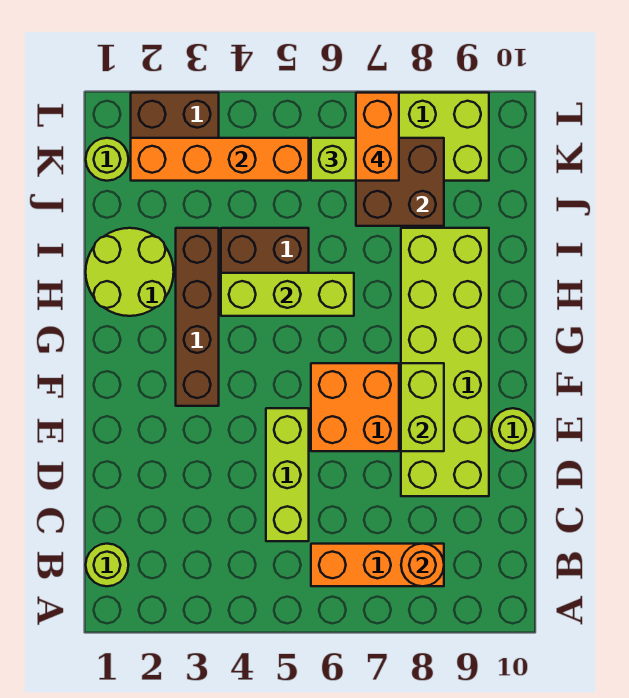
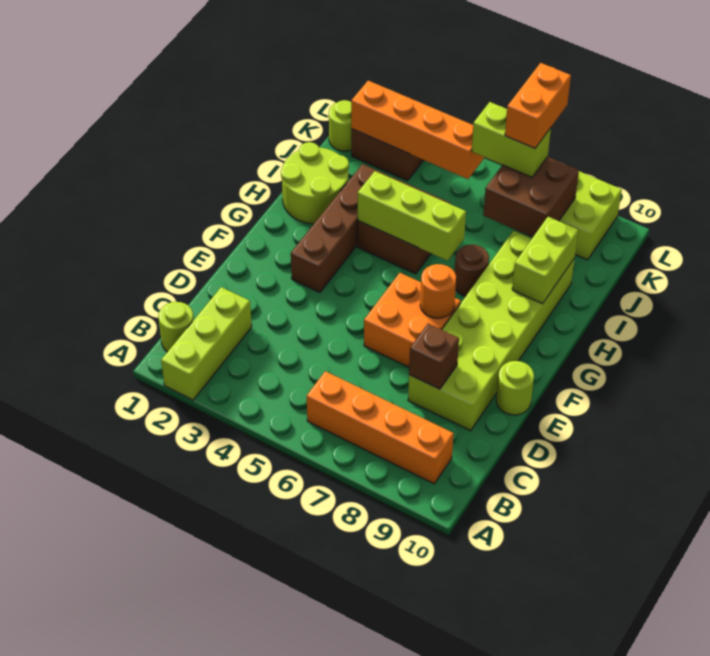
orange 1x3 brick [311,544,444,586] -> orange 1x4 brick [307,371,454,484]
orange 1x1 round brick [401,544,444,586] -> orange 1x1 round brick moved to [420,264,456,318]
lime 1x3 brick [266,408,309,541] -> lime 1x3 brick moved to [161,287,252,400]
none -> brown 1x1 brick [409,324,459,389]
lime 1x2 brick [401,363,444,451] -> lime 1x2 brick moved to [512,217,578,304]
none -> brown 1x1 round brick [455,244,489,296]

